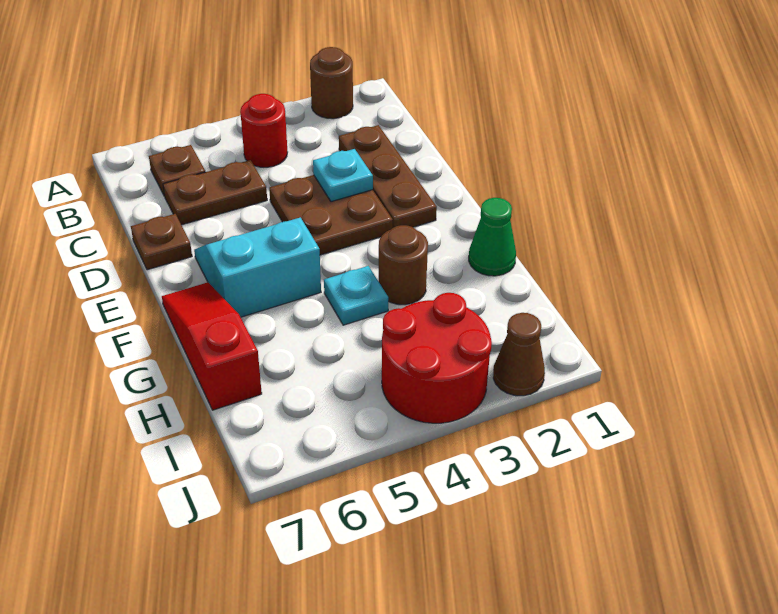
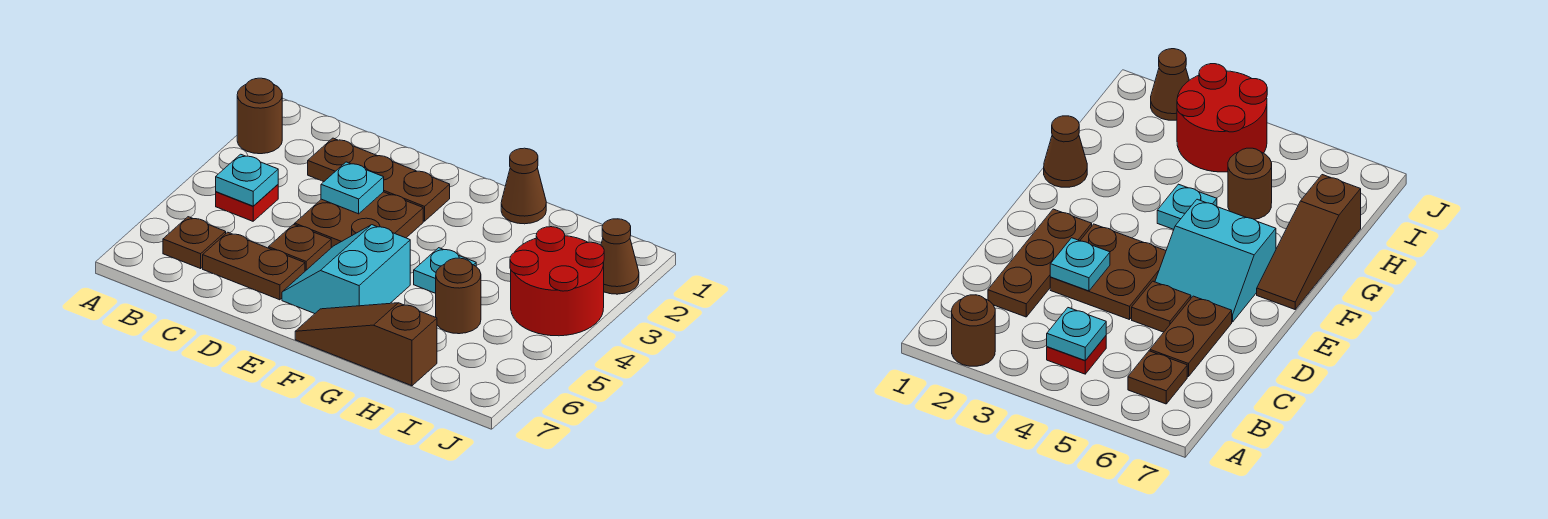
red 1x1 round brick [240,94,287,167] -> red 1x1 plate [216,185,278,221]
none -> cyan 1x1 plate [216,154,278,206]
brown 1x2 plate [163,160,267,225] -> brown 1x2 plate turned to [203,232,305,300]
brown 1x1 plate [131,214,192,270] -> brown 1x1 plate moved to [269,224,331,271]
red 1x3 slope [162,282,262,410] -> brown 1x3 slope [295,303,437,386]
green 1x1 cone [469,198,516,276] -> brown 1x1 cone [501,148,546,224]
brown 1x1 round brick [379,225,428,305] -> brown 1x1 round brick moved to [436,258,481,334]

